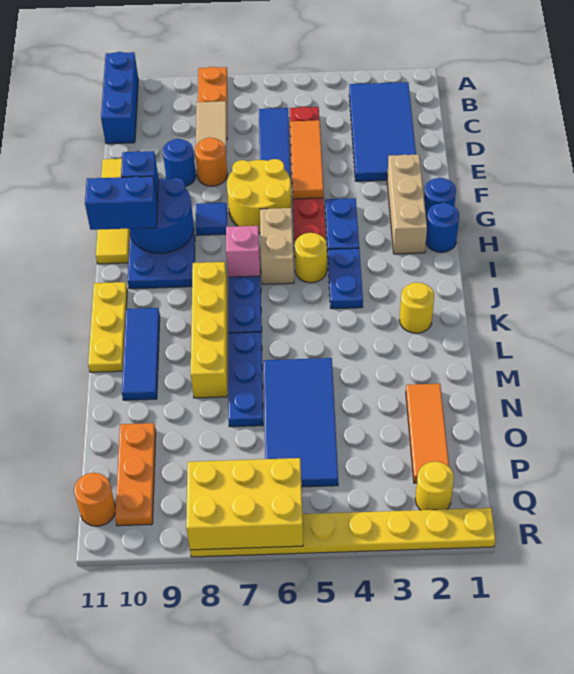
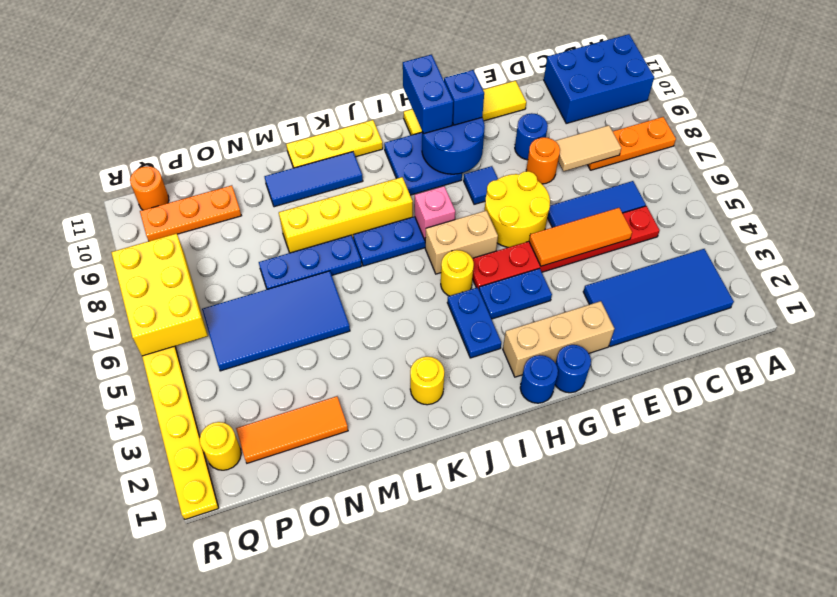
blue 1x3 brick [101,52,138,144] -> blue 2x3 brick [544,34,654,123]
blue 1x2 plate [328,248,363,309] -> blue 1x2 plate turned to [447,288,501,358]

